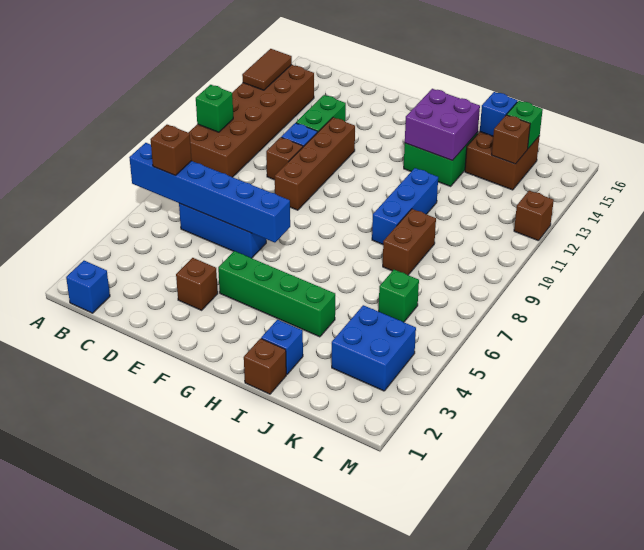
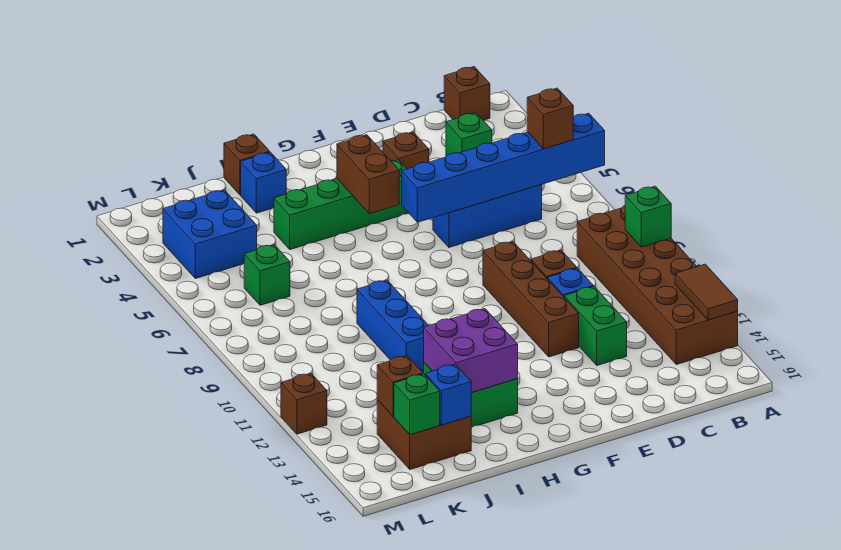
blue 1x1 brick [66,261,110,313] -> brown 1x1 brick [444,67,490,120]
none -> green 1x1 brick [446,113,492,156]
brown 1x2 brick [383,209,436,275] -> brown 1x2 brick moved to [337,135,399,214]

